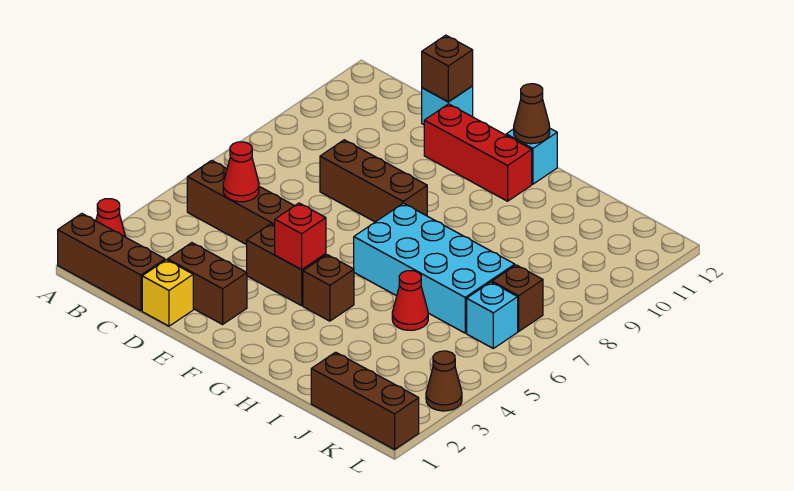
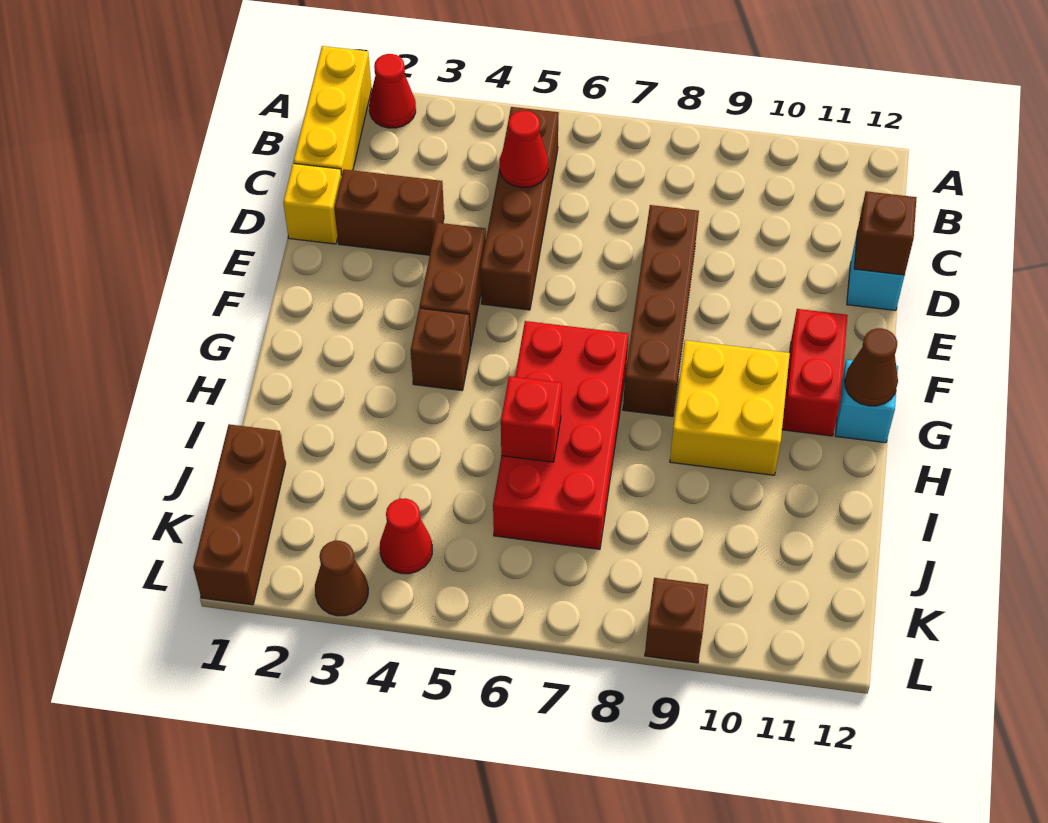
brown 1x3 brick [58,214,165,311] -> yellow 1x3 brick [293,46,372,175]
brown 1x2 brick [168,243,247,324] -> brown 1x2 brick turned to [334,169,444,255]
brown 1x3 brick [320,140,427,222] -> brown 1x4 brick [623,205,699,416]
red 1x3 brick [424,104,532,201] -> red 1x2 brick [782,309,848,436]
red 1x1 brick [275,203,326,270] -> red 1x1 brick moved to [501,376,562,462]
cyan 2x4 brick [354,203,515,333] -> red 2x4 brick [493,321,629,549]
none -> yellow 2x2 brick [670,340,790,475]
red 1x1 cone [392,271,428,330] -> red 1x1 cone moved to [380,498,432,574]
cyan 1x1 brick [467,282,518,348] -> none
brown 1x1 brick [492,265,543,331] -> brown 1x1 brick moved to [645,578,708,663]

